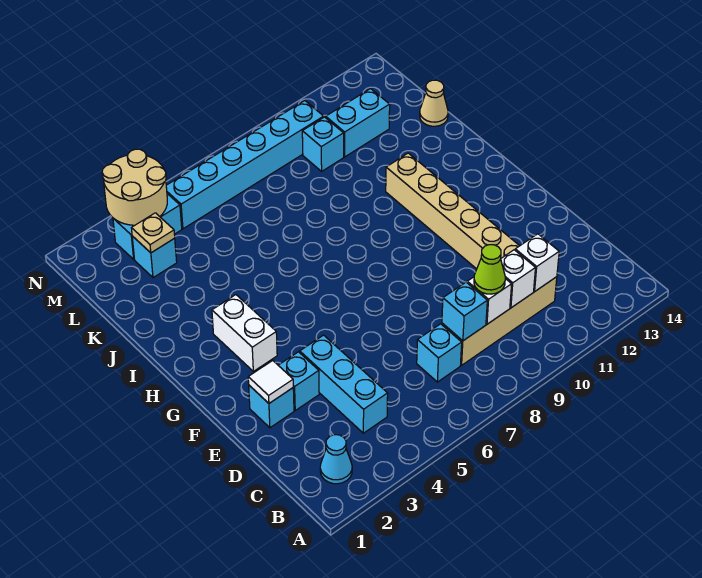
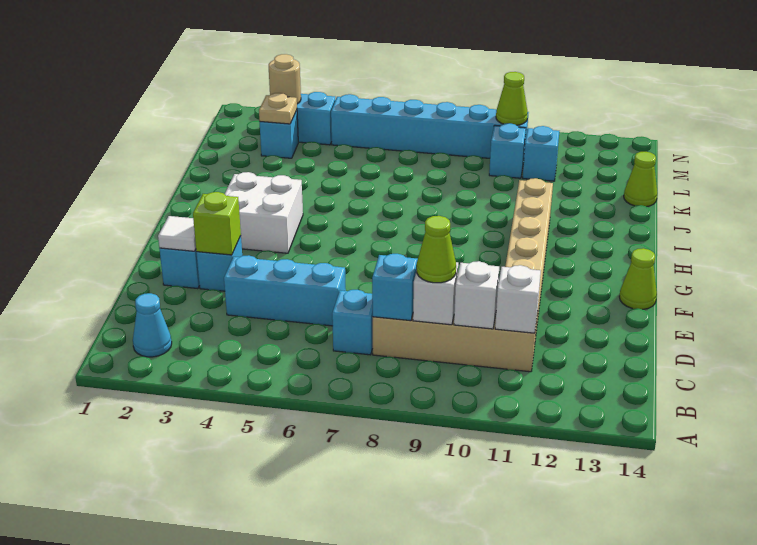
cyan 1x3 brick [300,335,388,433] -> cyan 1x3 brick turned to [224,255,346,326]
none -> lime 1x1 brick [193,192,241,255]
none -> lime 1x1 cone [619,248,657,309]
white 1x2 brick [212,295,277,371] -> white 2x2 brick [225,172,303,253]
tan 1x1 cone [420,80,448,126] -> lime 1x1 cone [624,152,657,207]
cyan 1x2 brick [326,89,390,157] -> cyan 1x1 brick [523,126,559,181]
tan 2x2 round brick [102,149,167,225] -> tan 1x1 round brick [269,54,301,104]
none -> lime 1x1 cone [496,72,528,125]

